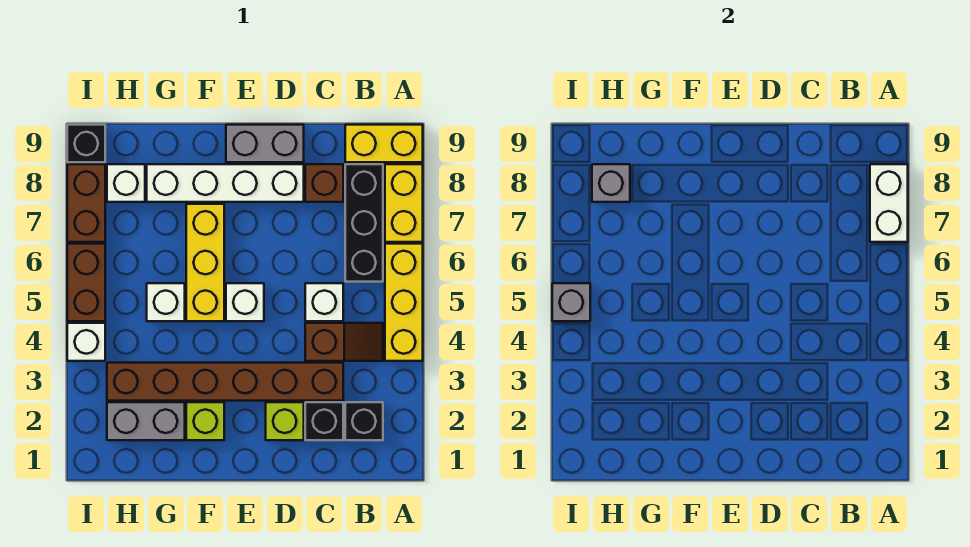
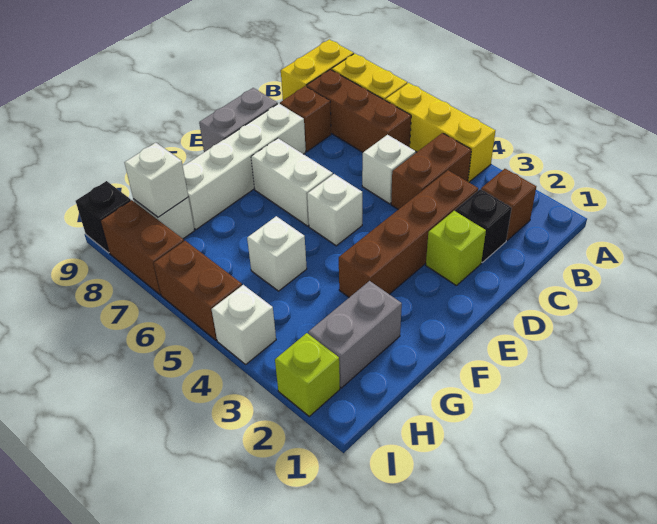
white 1x2 brick [870,164,908,242] -> white 1x2 brick moved to [251,138,333,226]
black 1x1 brick [345,402,383,440] -> brown 1x1 brick [481,169,536,240]
brown 1x2 slope [305,323,383,361] -> brown 1x2 brick [391,133,471,209]
black 1x3 brick [345,164,383,282] -> brown 1x3 brick [306,69,411,152]
brown 1x6 brick [107,363,343,401] -> brown 1x4 brick [339,170,478,297]
lime 1x1 brick [186,402,224,440] -> lime 1x1 brick moved to [275,333,340,416]
yellow 1x3 brick [186,204,224,321] -> none
grey 1x1 brick [592,164,630,202] -> white 1x1 brick [125,143,188,217]
grey 1x1 brick [552,283,590,321] -> none

